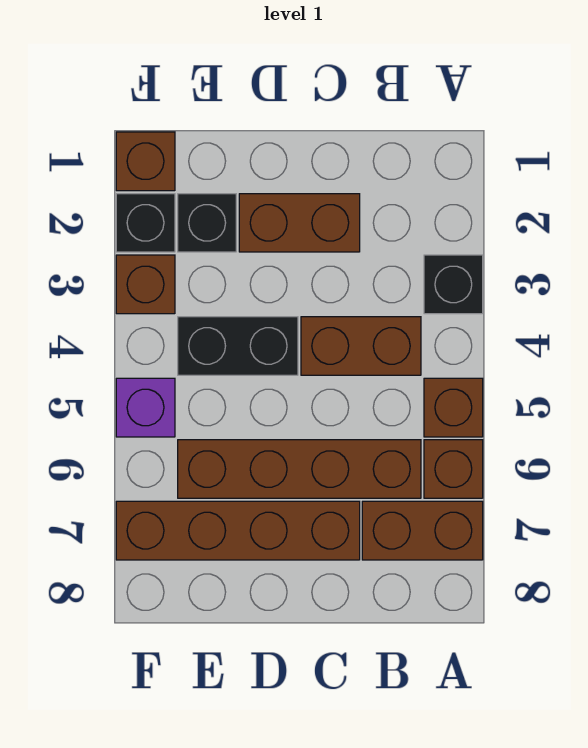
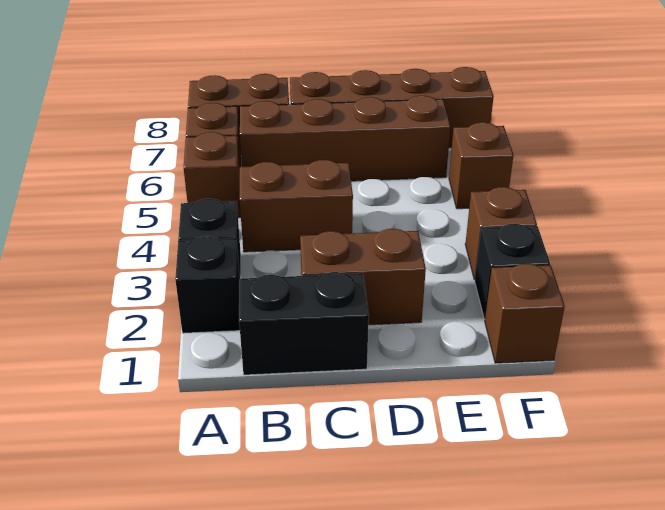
black 1x2 brick [178,317,298,375] -> black 1x2 brick moved to [239,272,369,375]
black 1x1 brick [178,194,236,252] -> black 1x1 brick moved to [175,236,240,333]
purple 1x1 brick [116,378,175,437] -> brown 1x1 brick [449,122,514,209]

